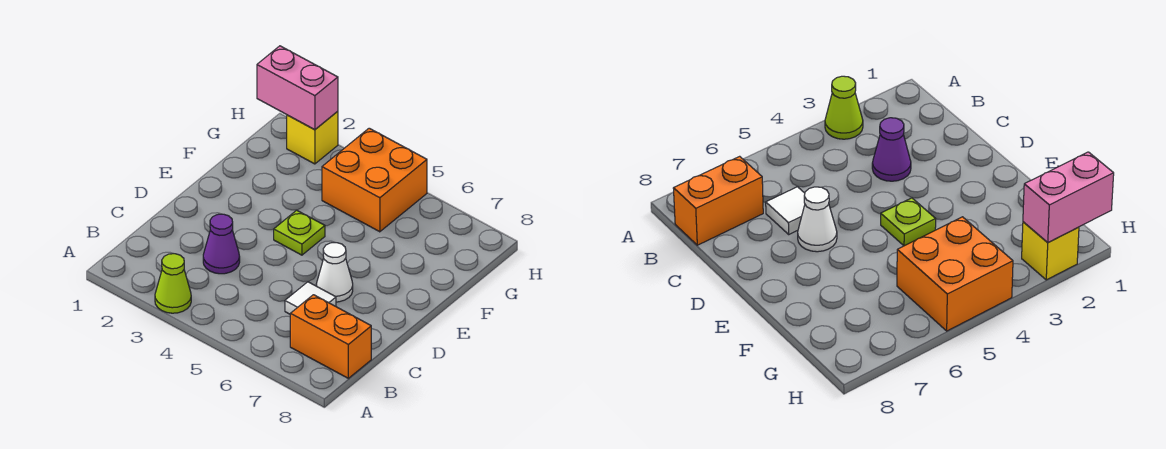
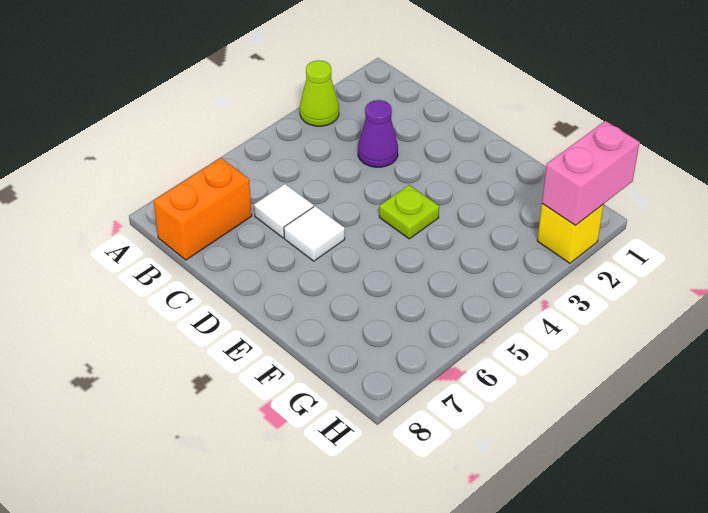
white 1x1 cone [316,243,353,302] -> white 1x1 tile [284,206,345,261]
orange 2x2 brick [322,128,427,232] -> none

